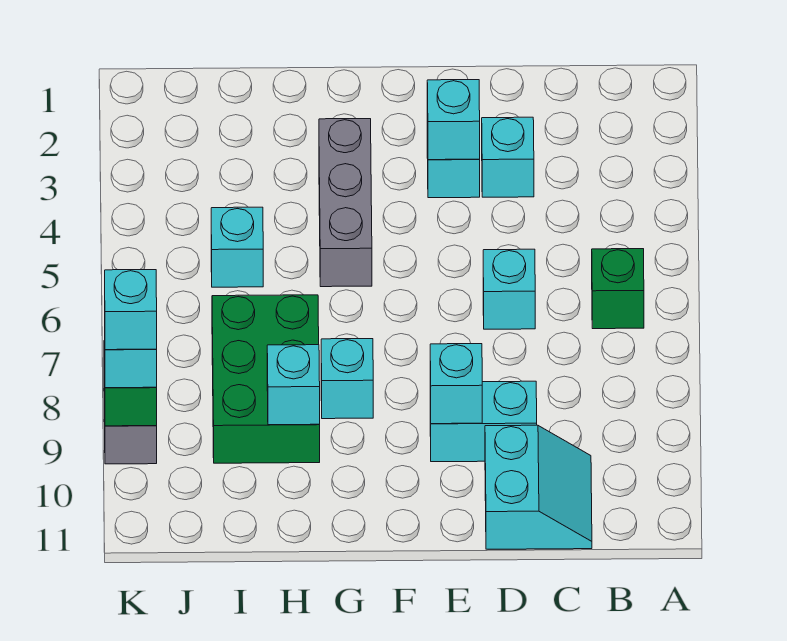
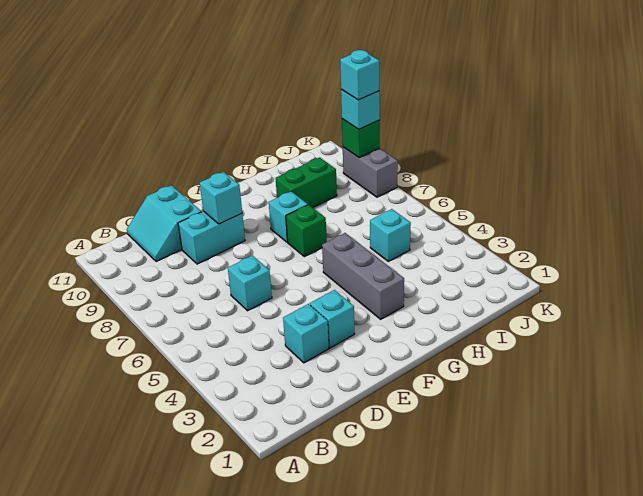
green 1x1 brick [592,249,644,329] -> green 1x1 brick moved to [286,205,327,257]
cyan 1x1 brick [427,80,480,160] -> none
green 2x3 brick [212,295,320,463] -> green 1x2 brick [276,157,337,208]
cyan 1x1 brick [267,345,320,425] -> none

